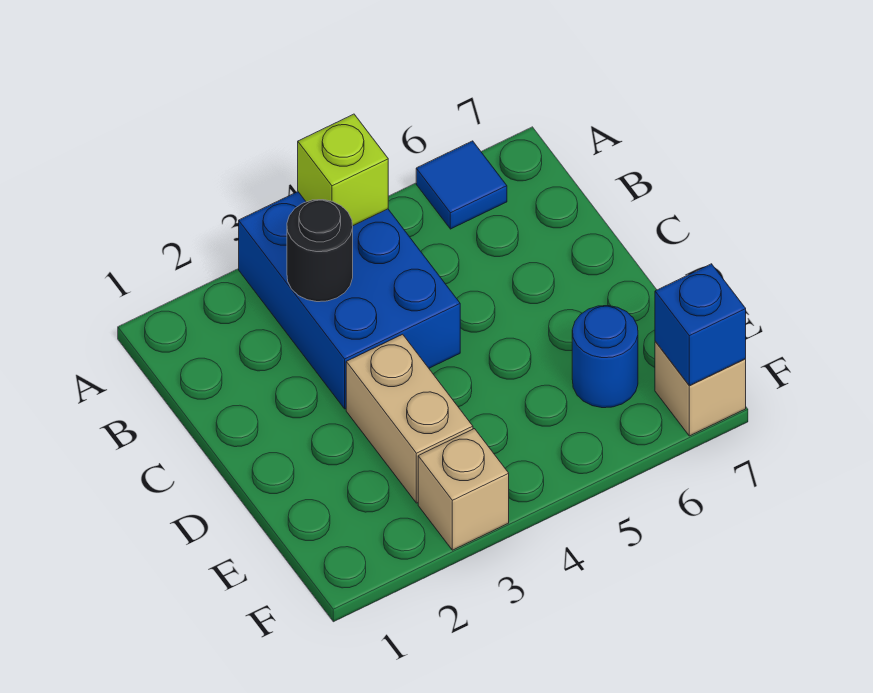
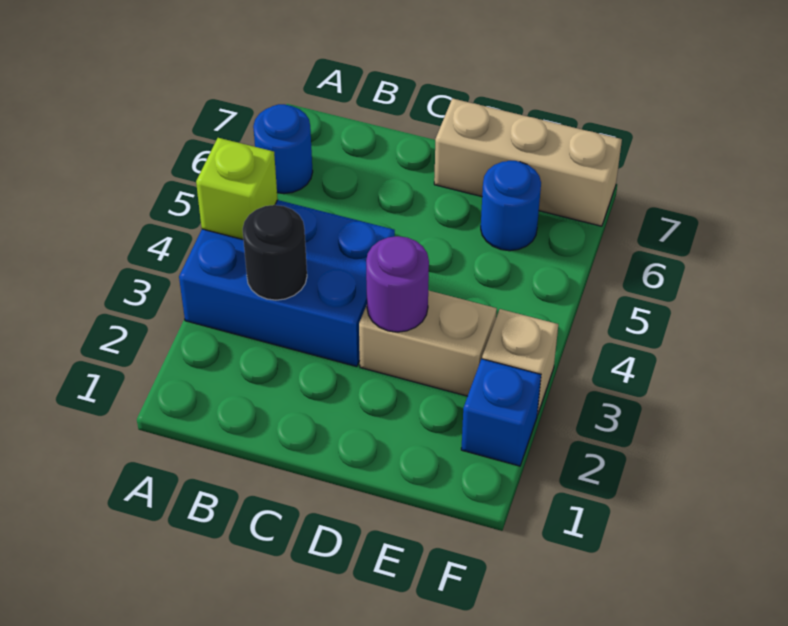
blue 1x1 tile [416,141,507,229] -> blue 1x1 round brick [253,104,313,194]
none -> purple 1x1 round brick [366,236,429,332]
tan 1x1 brick [655,342,746,436] -> tan 1x3 brick [434,98,622,226]
blue 1x1 brick [655,264,746,385] -> blue 1x1 brick moved to [461,359,541,466]

